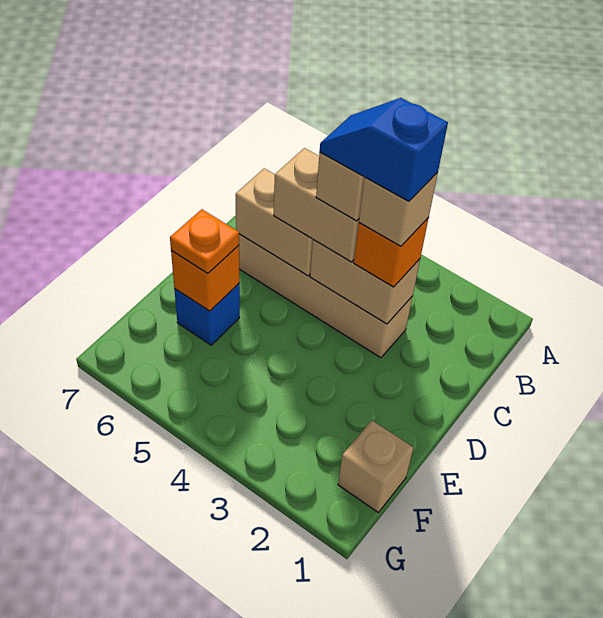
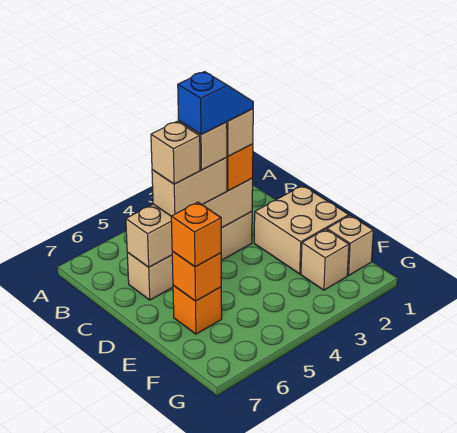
blue 1x2 slope [320,98,448,201] -> blue 1x2 slope turned to [178,72,253,135]
none -> tan 1x1 brick [151,121,200,184]
none -> tan 2x2 brick [254,185,349,274]
blue 1x1 brick [174,284,240,345] -> orange 1x1 brick [173,285,222,334]
orange 1x1 plate [170,209,239,273] -> orange 1x1 brick [171,202,221,267]
none -> tan 1x1 brick [301,229,349,290]

